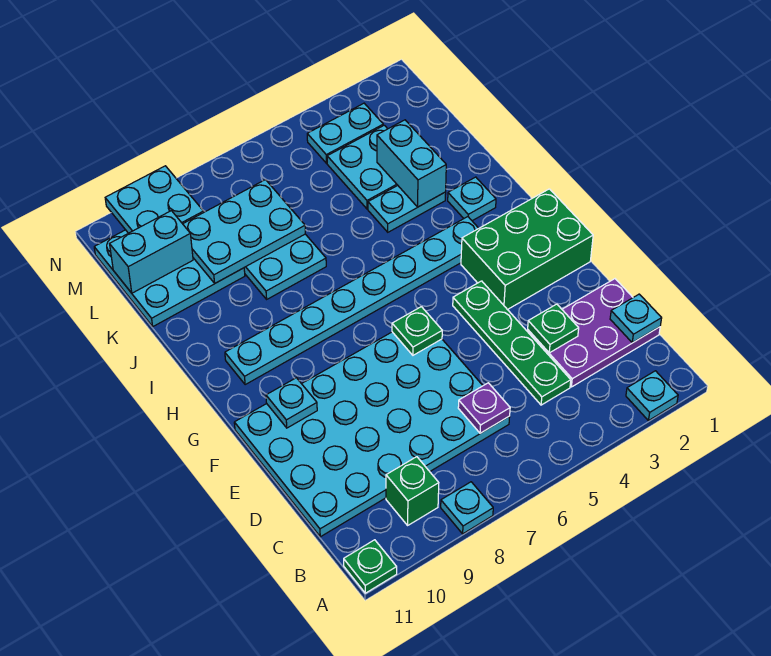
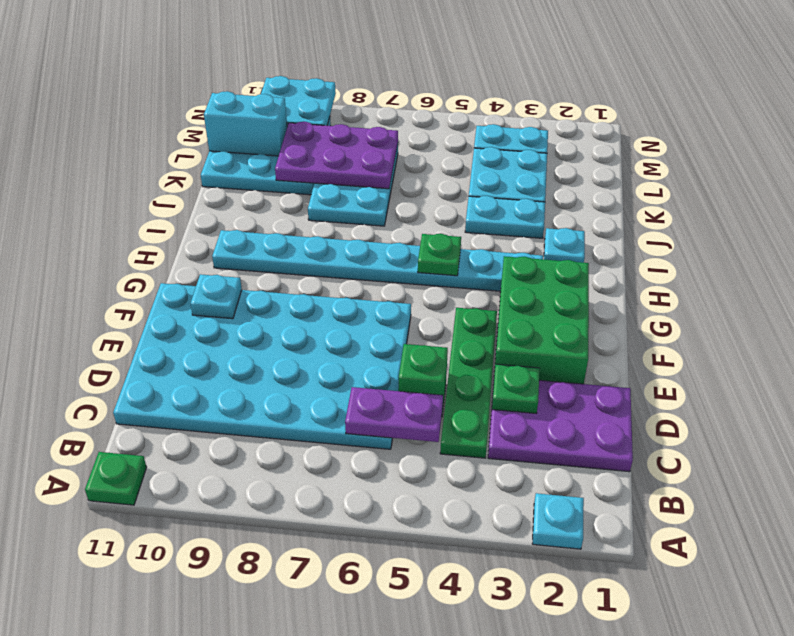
cyan 1x1 plate [441,482,493,534] -> none
green 1x1 brick [386,457,439,525] -> green 1x1 brick moved to [399,344,448,415]
cyan 1x1 plate [610,294,662,343] -> none
purple 1x1 plate [458,383,510,433] -> purple 1x2 plate [345,387,443,442]
green 2x3 brick [461,189,593,310] -> green 2x3 brick turned to [494,256,589,384]
green 1x1 plate [392,307,442,355] -> green 1x1 plate moved to [418,234,461,276]
cyan 1x2 brick [377,120,446,207] -> none
cyan 2x3 plate [183,180,305,283] -> purple 2x3 plate [275,122,398,189]

